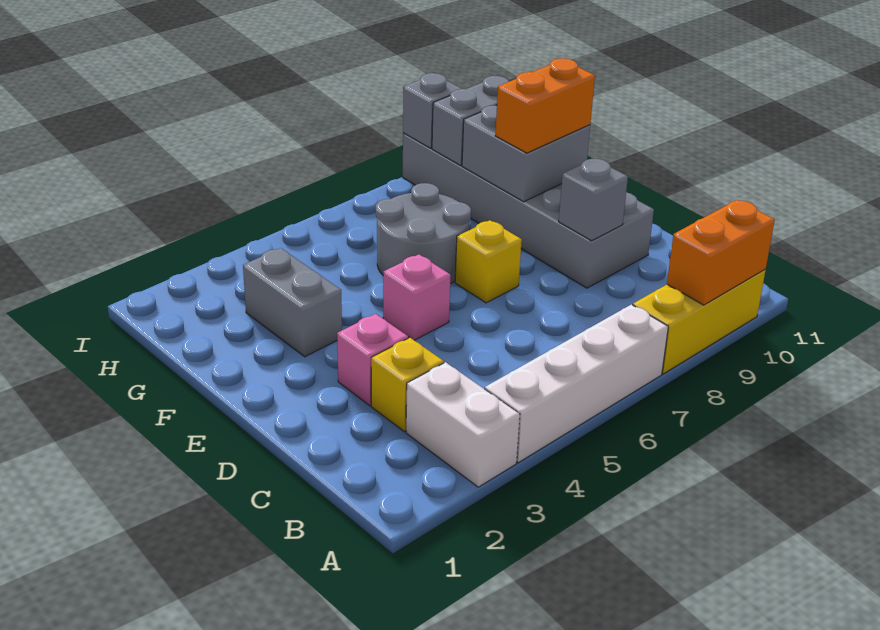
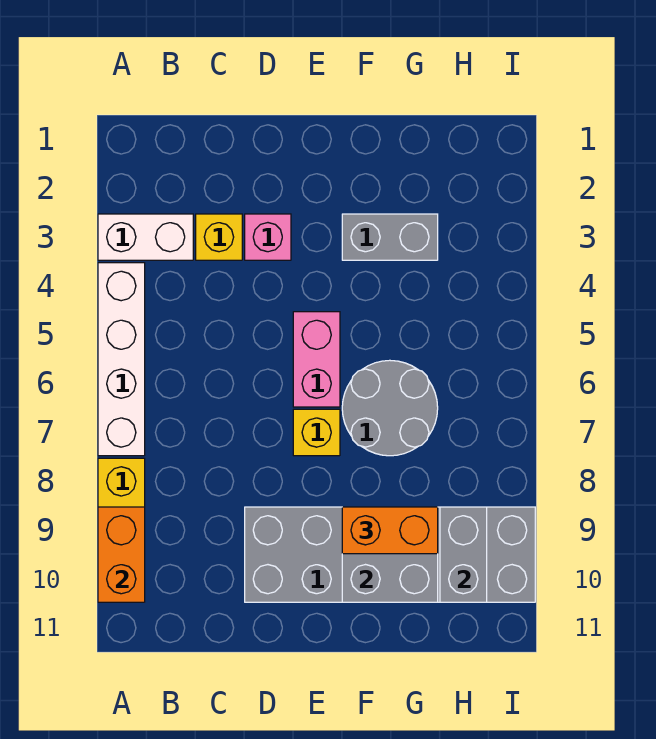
grey 1x1 brick [559,159,628,241] -> none
pink 1x1 brick [383,255,451,340] -> pink 1x2 brick [293,312,340,407]
orange 1x2 brick [495,58,595,153] -> orange 1x2 brick turned to [342,507,438,554]
grey 1x1 brick [403,73,462,148] -> none

